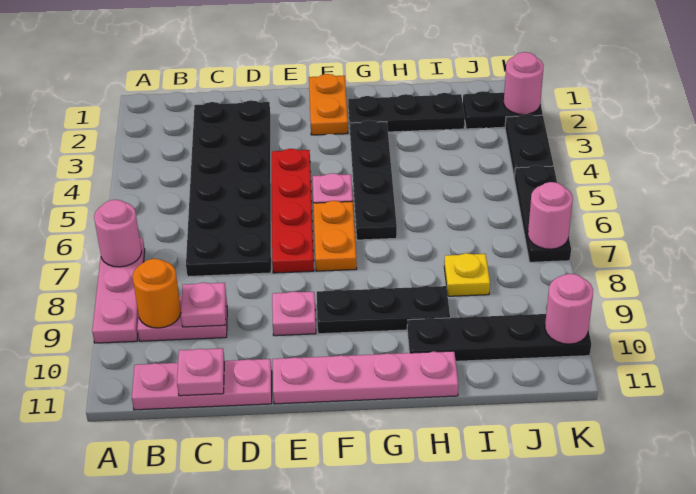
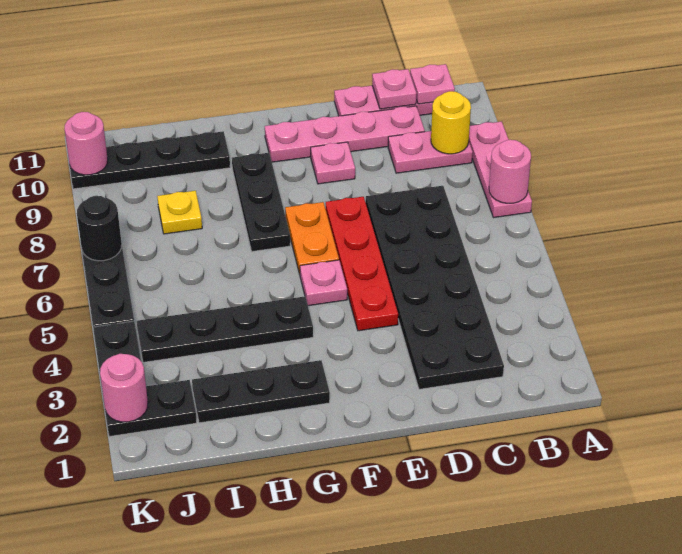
orange 1x1 round brick [132,259,181,328] -> yellow 1x1 round brick [431,91,471,154]
pink 1x1 plate [181,282,226,327] -> pink 1x1 plate moved to [410,64,455,104]
pink 1x4 plate [273,351,458,404] -> pink 1x4 plate moved to [265,106,425,162]
orange 1x2 plate [309,74,348,135] -> none
black 1x3 plate [317,286,450,334] -> black 1x3 plate turned to [232,153,290,252]
black 1x4 plate [350,120,397,240] -> black 1x4 plate turned to [137,296,313,362]
pink 1x1 round brick [528,182,573,249] -> black 1x1 round brick [77,196,122,261]

